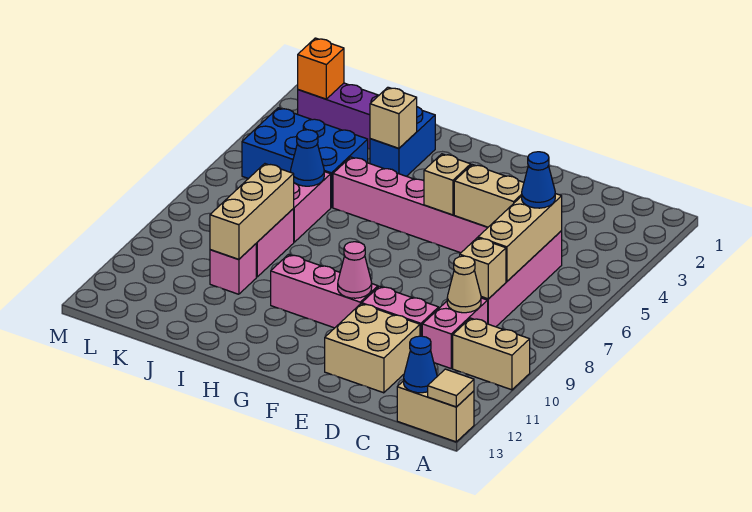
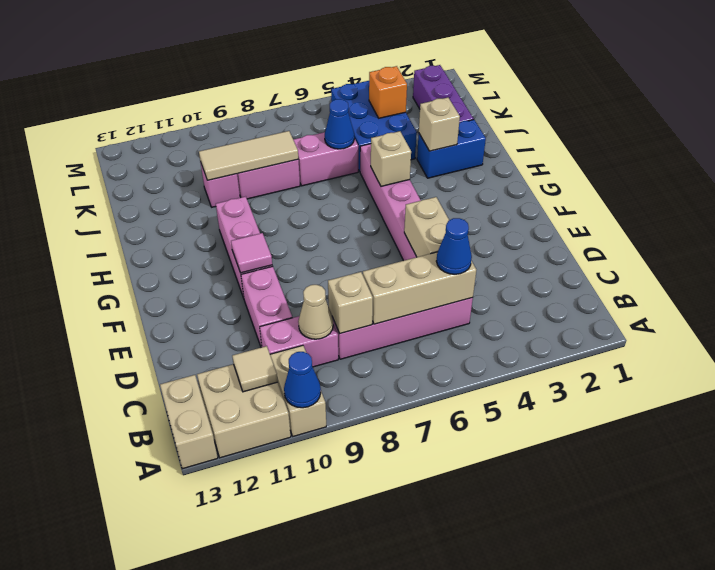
tan 1x1 tile [428,369,474,407] -> tan 1x1 tile moved to [232,346,278,392]
blue 1x1 cone [404,336,437,393] -> blue 1x1 cone moved to [284,352,321,408]
tan 2x2 brick [325,304,420,393] -> tan 2x2 brick moved to [197,364,291,458]
tan 1x1 brick [424,154,471,215] -> tan 1x1 brick moved to [371,131,411,186]
pink 1x1 cone [338,242,372,298] -> pink 1x1 tile [231,233,272,273]
tan 1x3 brick [210,164,294,259] -> tan 1x3 tile [199,131,298,180]
orange 1x1 brick [298,38,344,99] -> orange 1x1 brick moved to [369,66,407,118]

